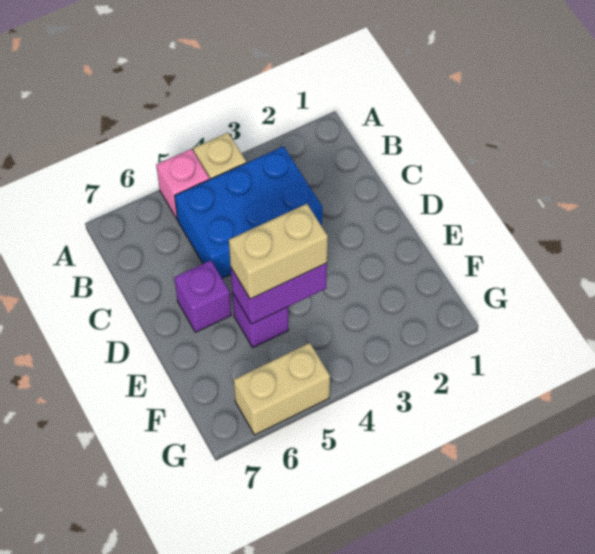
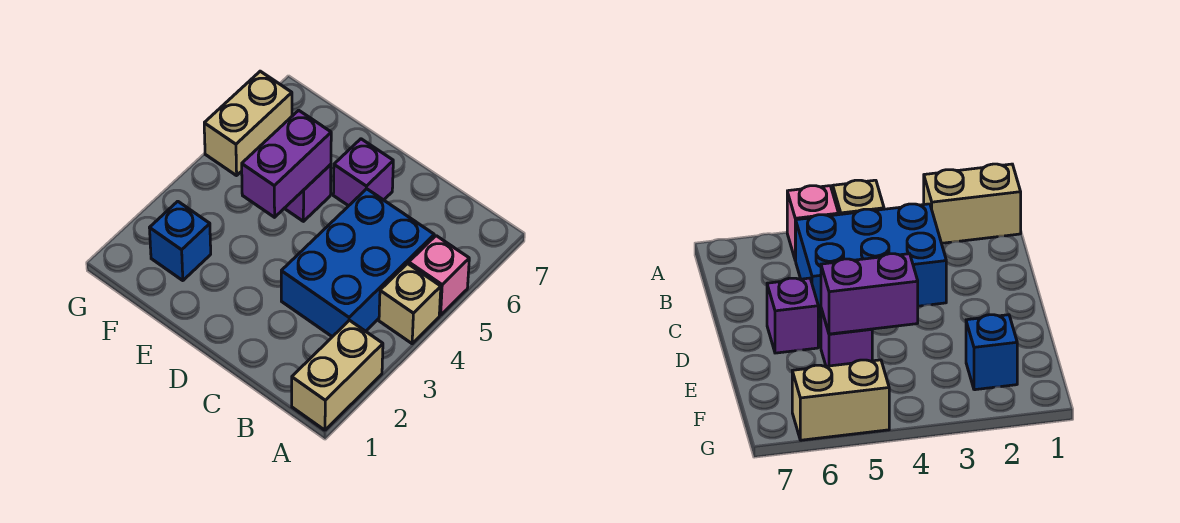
tan 1x2 brick [229,204,328,299] -> tan 1x2 brick moved to [292,320,383,430]
none -> blue 1x1 brick [150,201,211,281]

